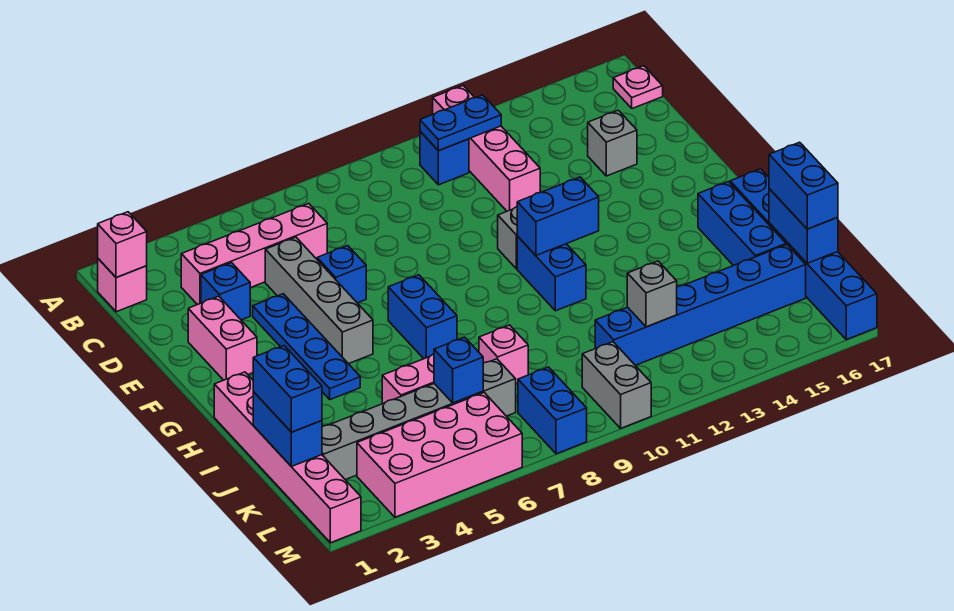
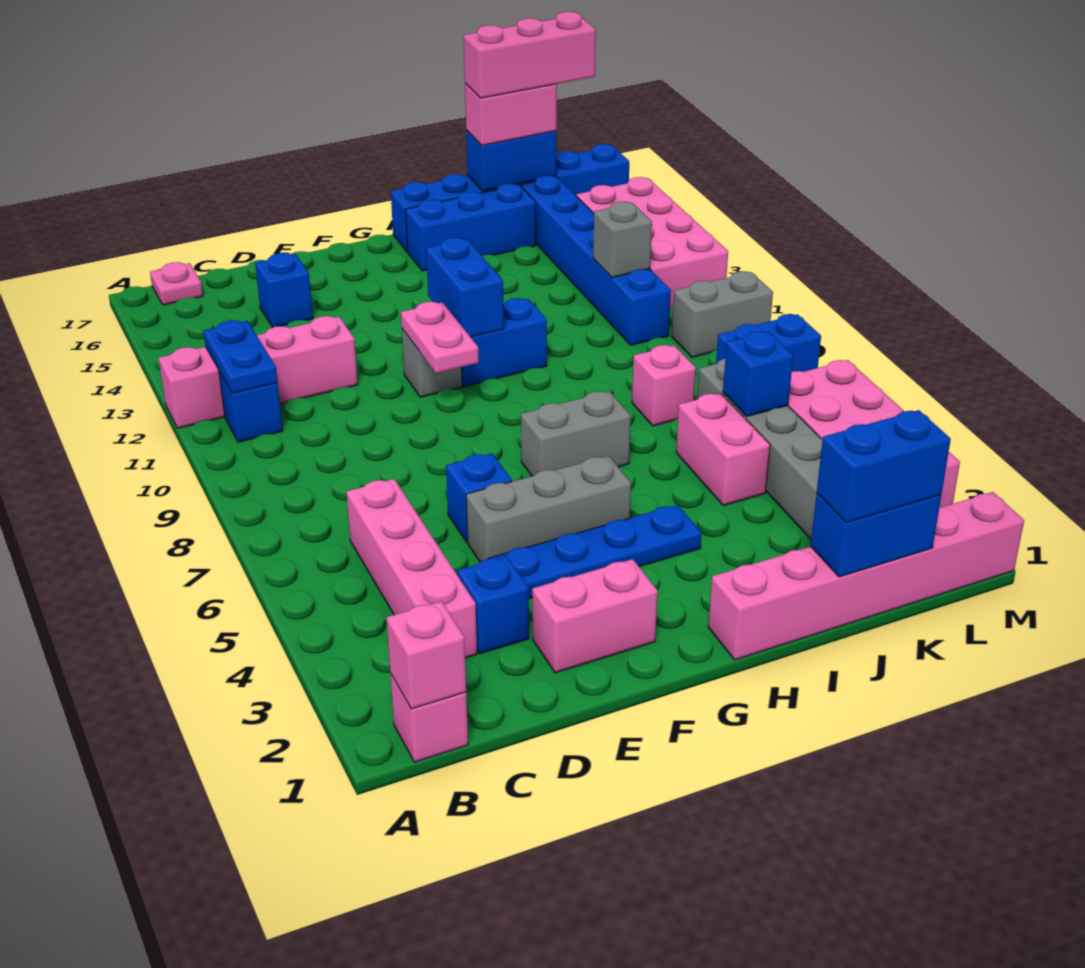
grey 1x4 brick [265,237,373,364] -> grey 1x3 brick [466,456,631,562]
grey 1x1 brick [588,110,637,176] -> blue 1x1 brick [255,253,313,327]
none -> pink 1x2 plate [401,302,479,373]
blue 1x2 brick [388,275,457,359] -> grey 1x2 brick [521,391,631,476]
blue 1x2 brick [769,142,838,229] -> pink 1x2 brick [465,83,557,145]
none -> pink 1x3 brick [464,12,596,98]
none -> pink 2x4 brick [576,177,728,308]

